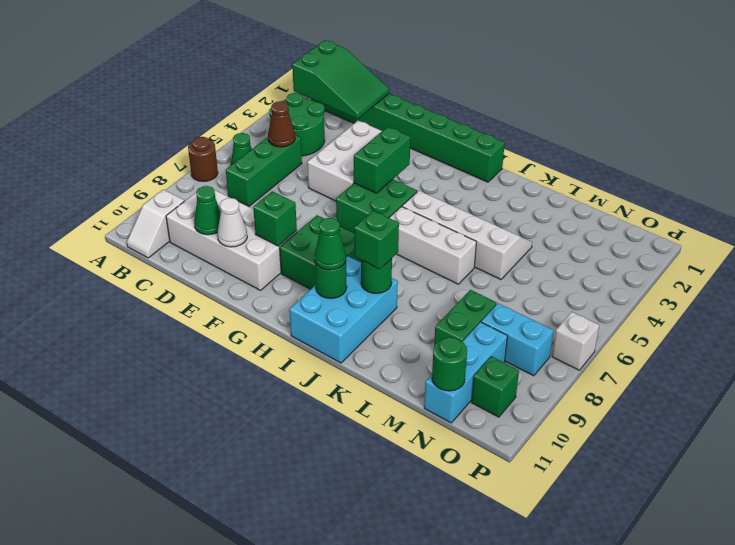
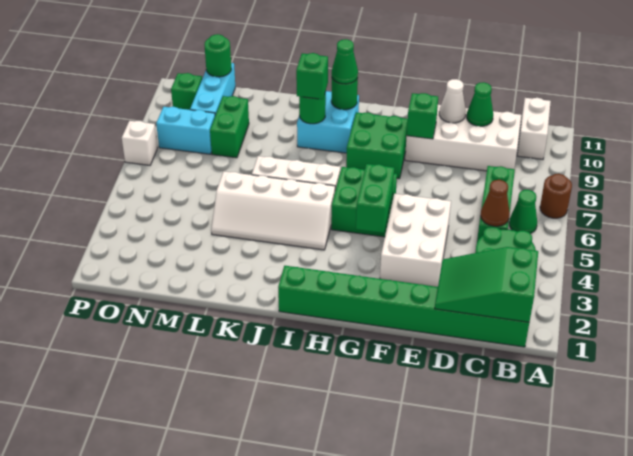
white 1x2 slope [127,190,184,258] -> white 1x2 brick [517,98,551,159]
cyan 2x3 brick [289,256,398,363] -> cyan 2x2 brick [297,91,359,153]

